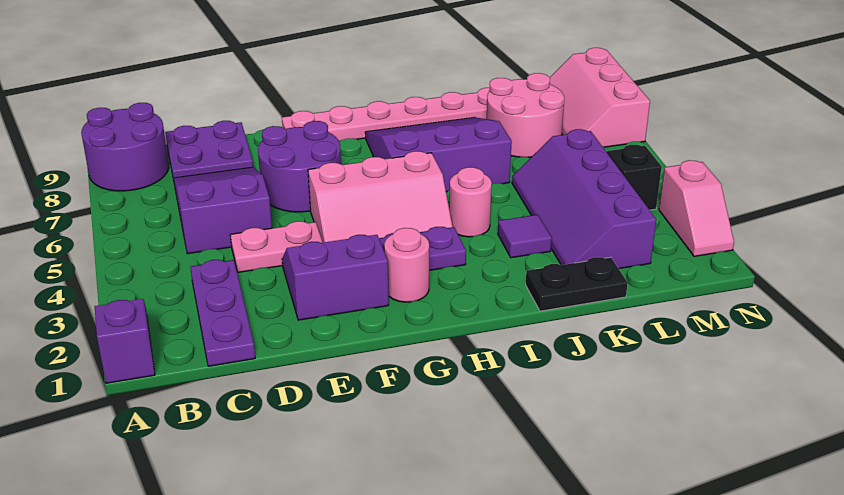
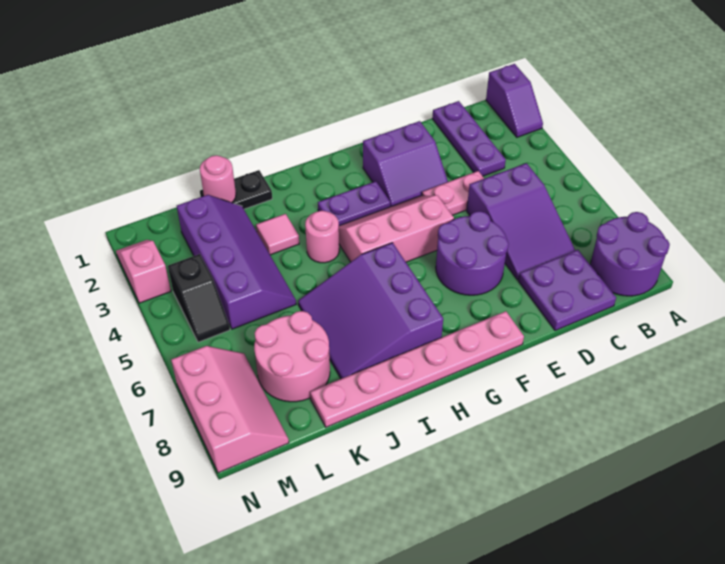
pink 1x1 round brick [384,228,429,302] -> pink 1x1 round brick moved to [200,155,236,203]
purple 3x3 slope [365,117,512,192] -> purple 3x3 slope turned to [298,243,443,379]
purple 1x1 tile [498,215,552,258] -> pink 1x1 tile [256,214,299,255]

